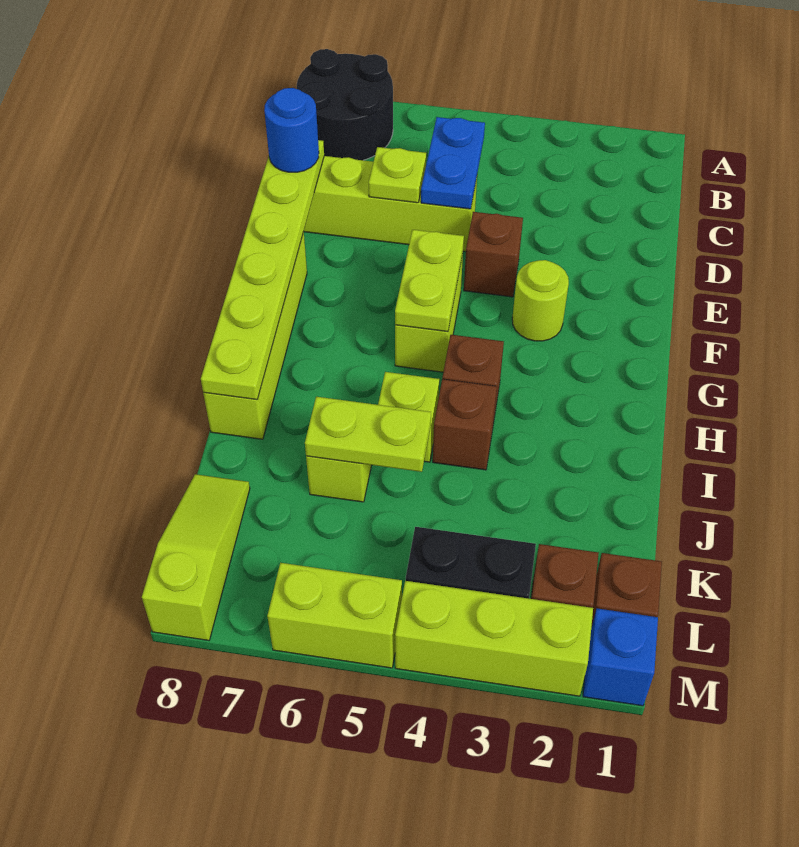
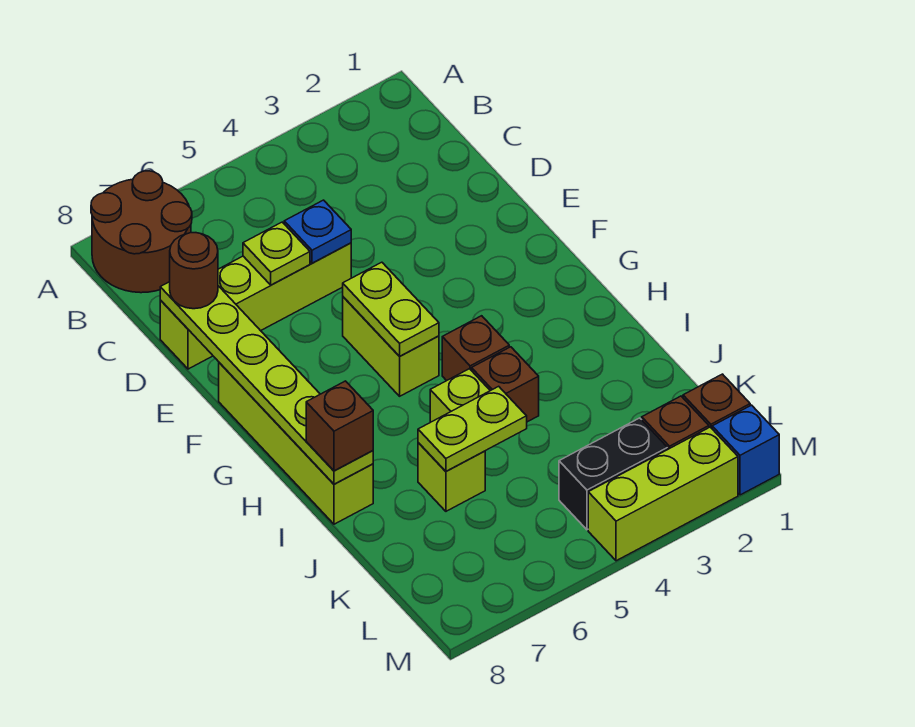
black 2x2 round brick [297,49,393,160] -> brown 2x2 round brick [91,171,192,293]
blue 1x2 plate [421,117,485,209] -> blue 1x1 plate [284,200,351,263]
blue 1x1 round brick [264,88,319,172] -> brown 1x1 round brick [170,233,218,309]
brown 1x1 brick [464,212,523,297] -> brown 1x1 brick moved to [306,381,373,471]
lime 1x1 round brick [512,260,569,341] -> none
lime 1x3 slope [142,474,250,640] -> none
lime 1x2 brick [267,563,402,668] -> none

